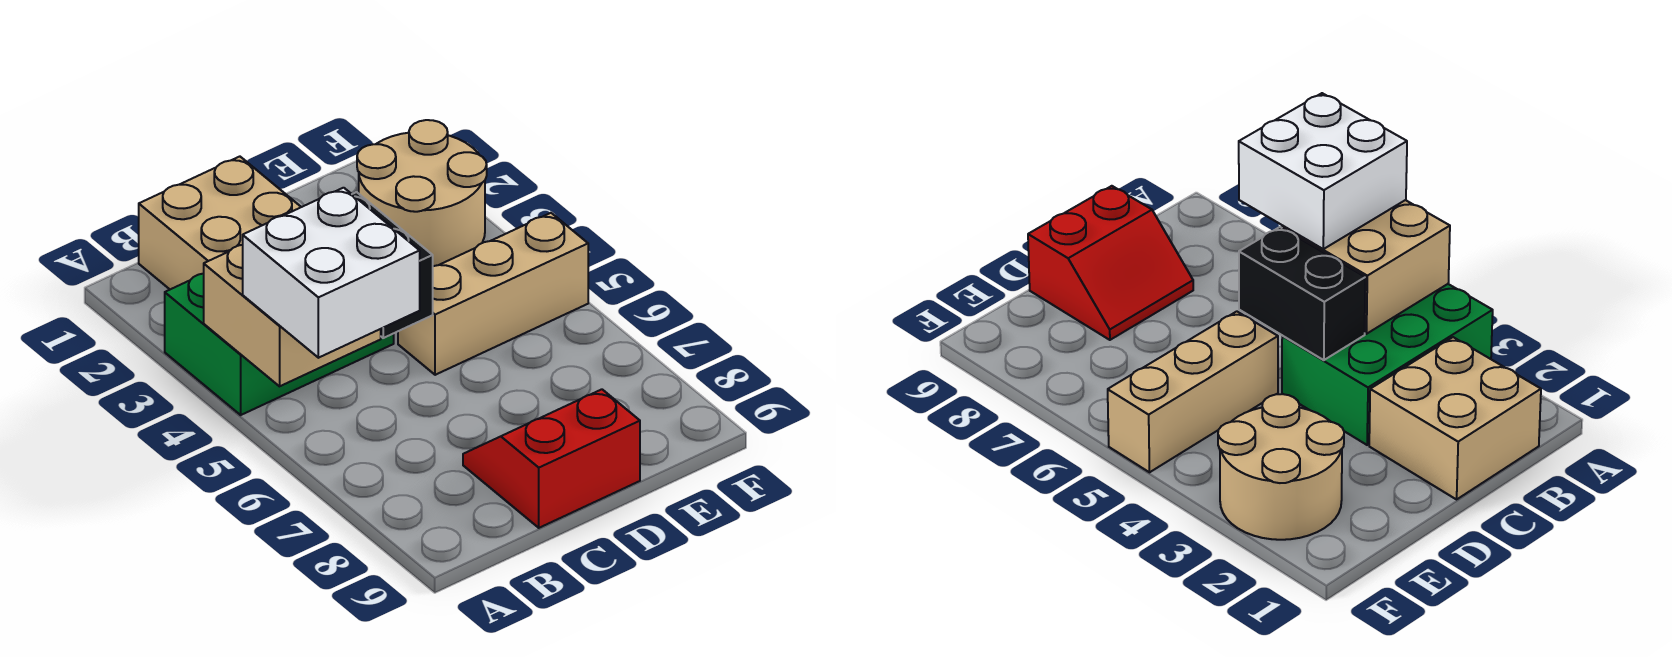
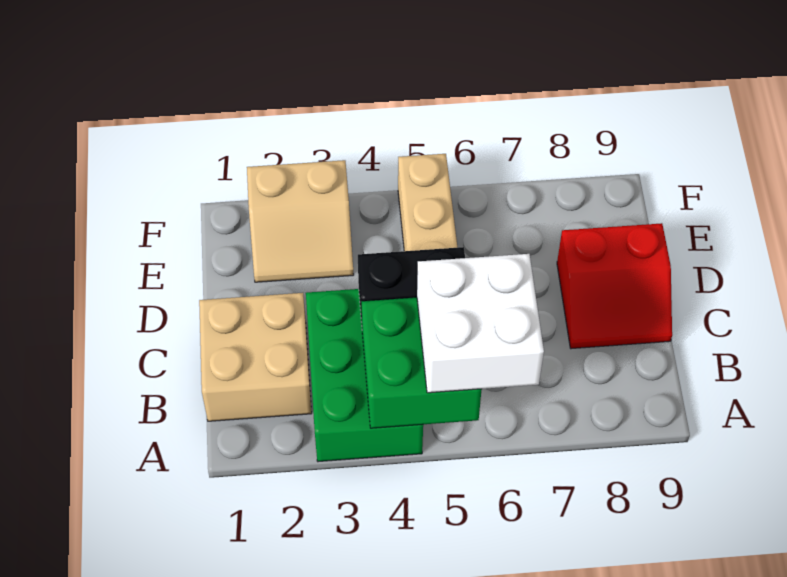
tan 2x2 brick [204,245,381,386] -> green 2x2 brick [361,297,482,428]
red 2x2 slope [463,389,640,528] -> red 2x2 slope turned to [557,223,672,349]
tan 2x2 round brick [357,120,487,266] -> tan 2x2 slope [247,160,354,282]

